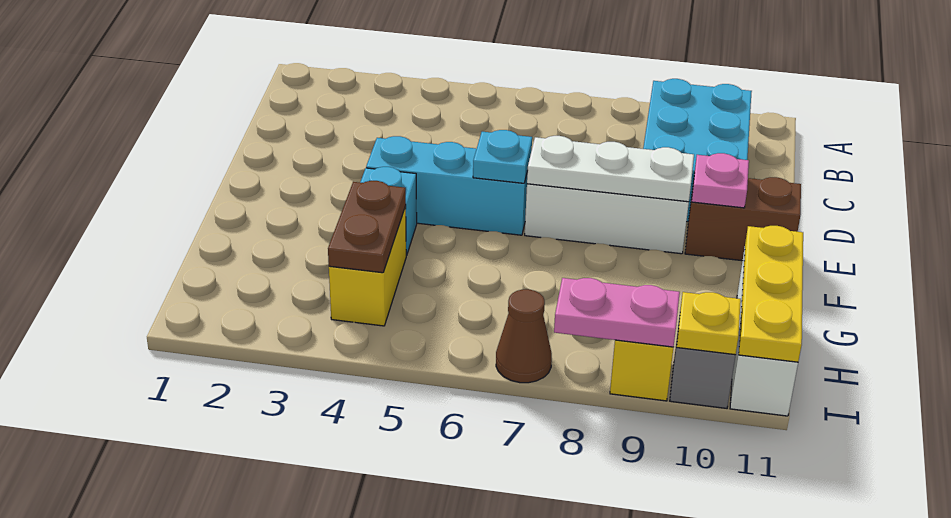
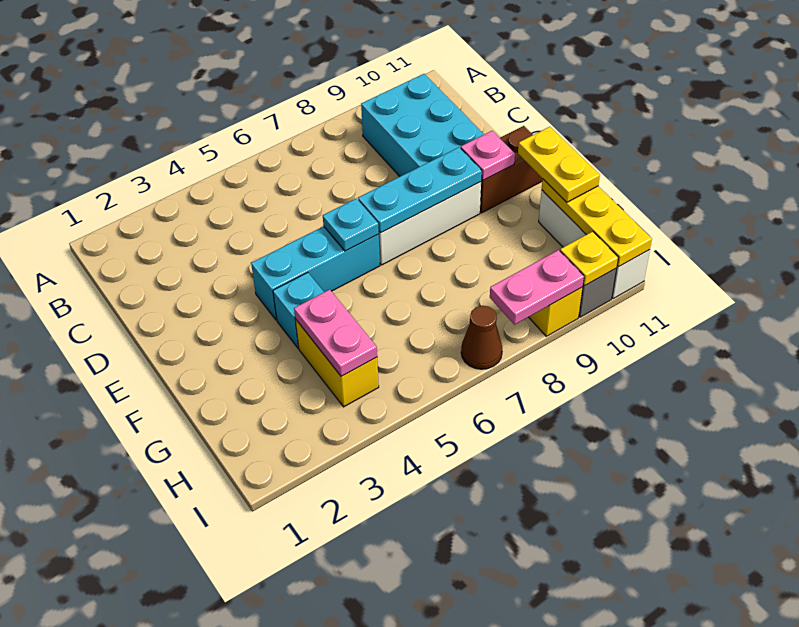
white 1x3 plate [527,136,694,202] -> cyan 1x3 plate [358,147,482,233]
none -> yellow 1x2 plate [518,127,600,202]
brown 1x2 plate [328,181,406,273] -> pink 1x2 plate [294,290,377,377]

